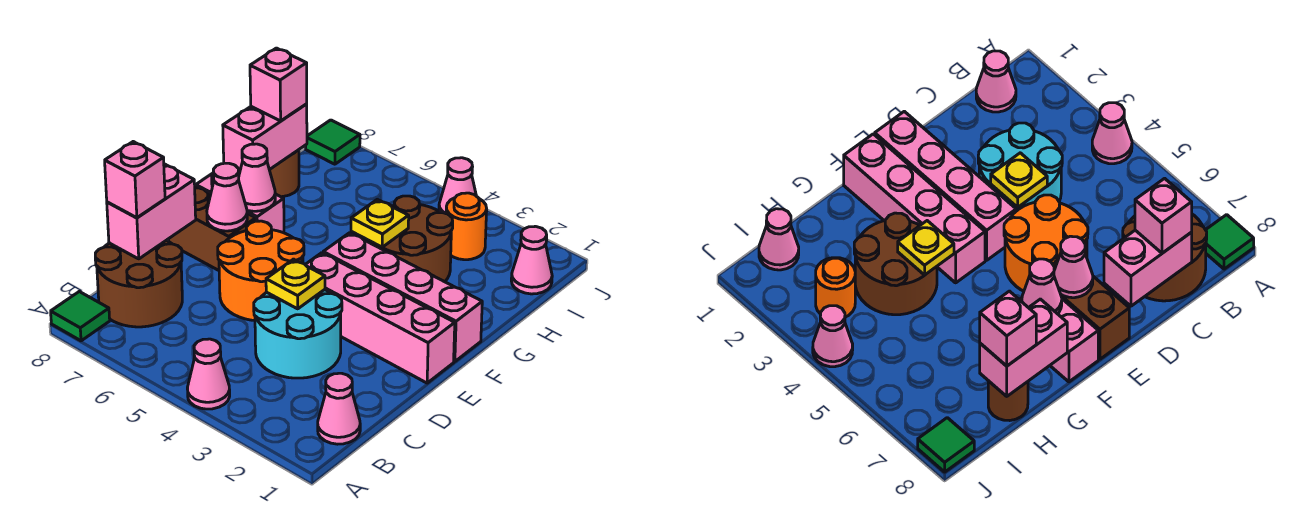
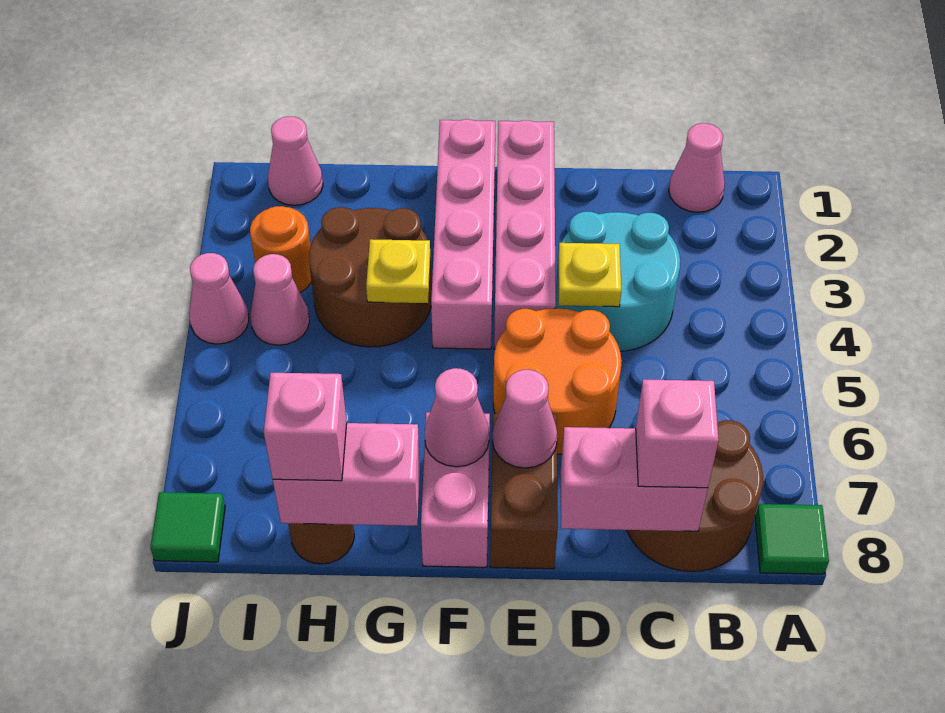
pink 1x1 cone [187,339,230,409] -> pink 1x1 cone moved to [250,254,309,345]

